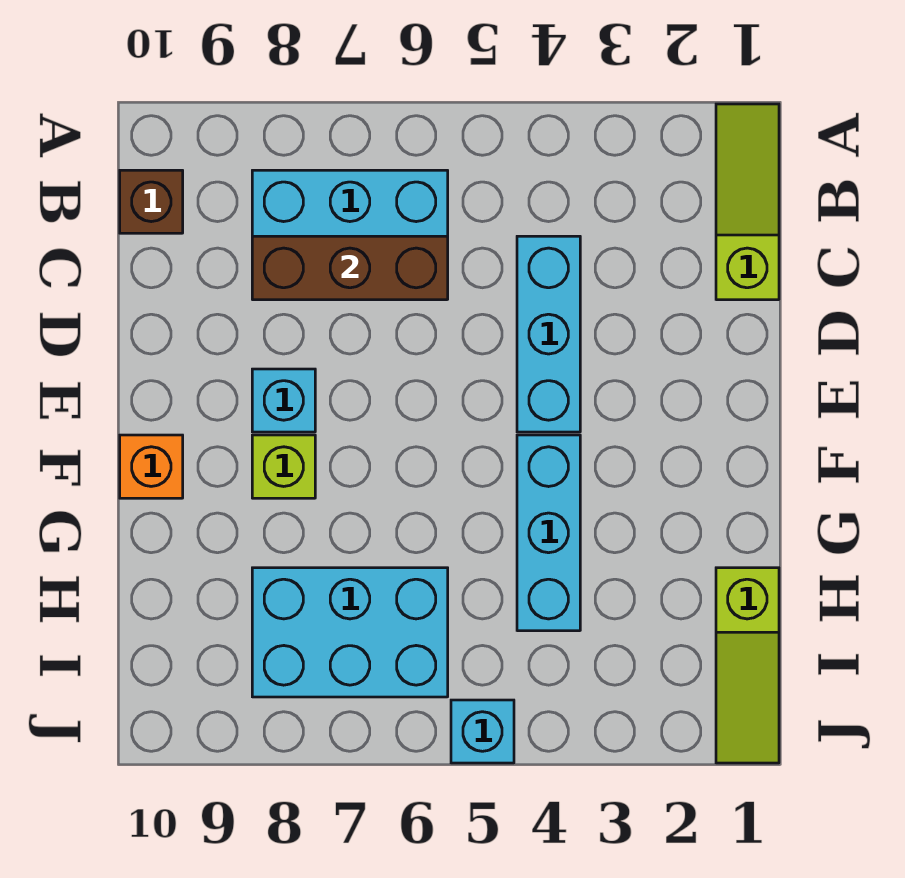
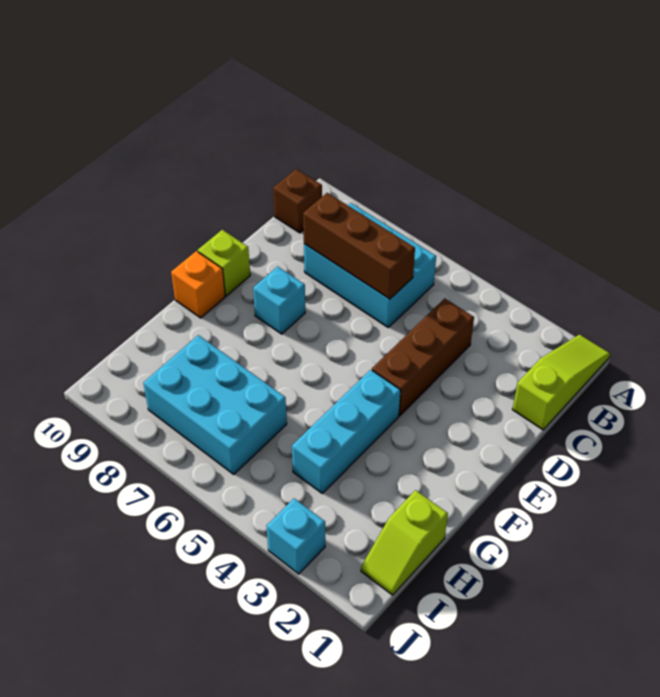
cyan 1x3 brick [517,236,580,432] -> brown 1x3 brick [372,298,474,416]
lime 1x1 brick [252,435,315,498] -> lime 1x1 brick moved to [198,230,250,296]
lime 1x3 slope [716,568,779,763] -> lime 1x2 slope [361,490,448,595]
cyan 1x1 brick [451,700,514,763] -> cyan 1x1 brick moved to [267,498,325,574]

